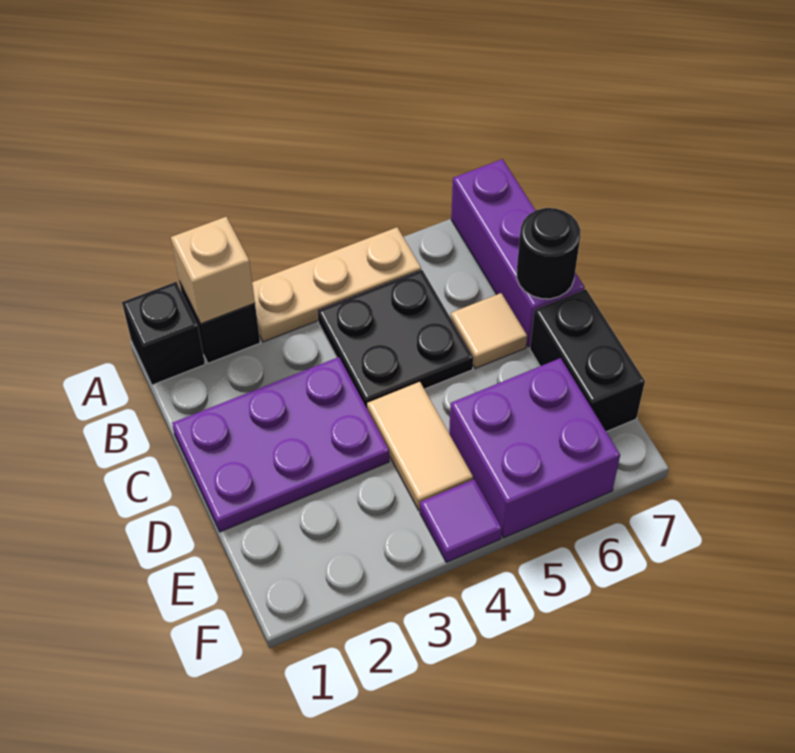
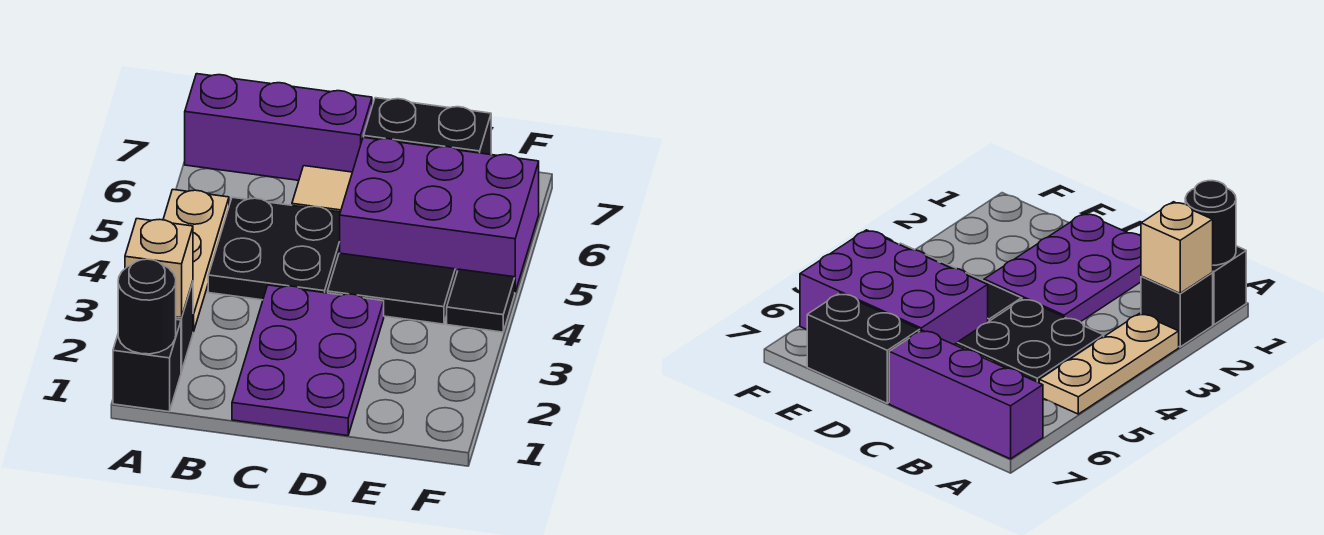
black 1x1 round brick [517,208,580,299] -> black 1x1 round brick moved to [118,259,176,354]
tan 1x2 tile [367,382,473,511] -> black 1x2 tile [328,253,455,324]
purple 2x2 brick [449,358,620,538] -> purple 2x3 brick [340,137,539,292]
purple 1x1 tile [420,479,502,562] -> black 1x1 tile [447,269,515,332]

